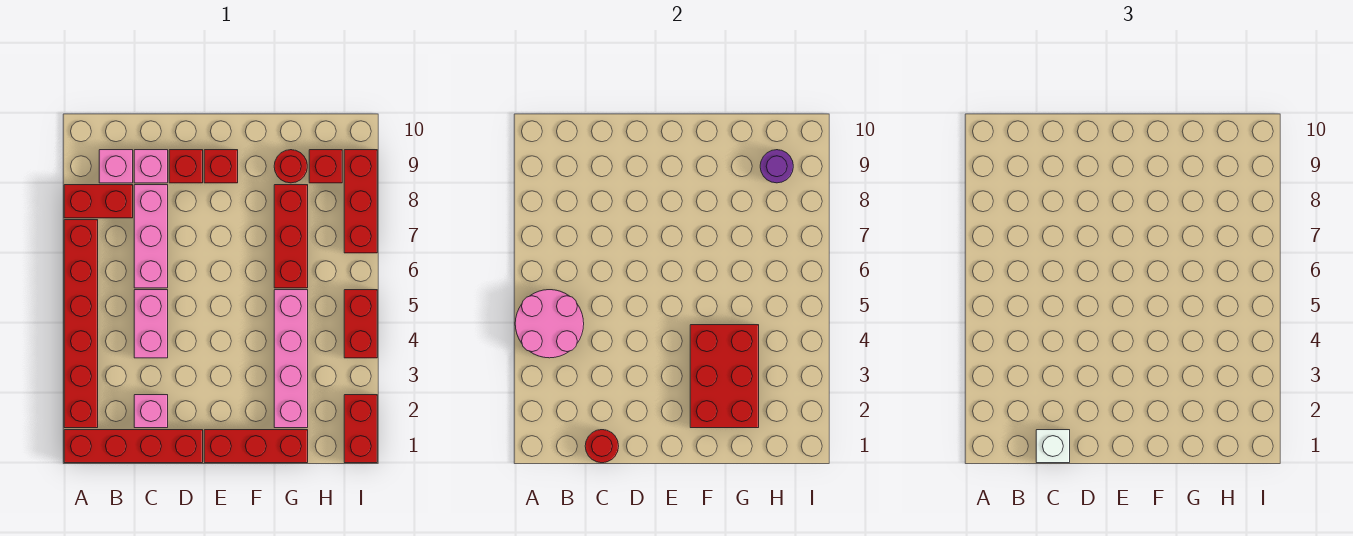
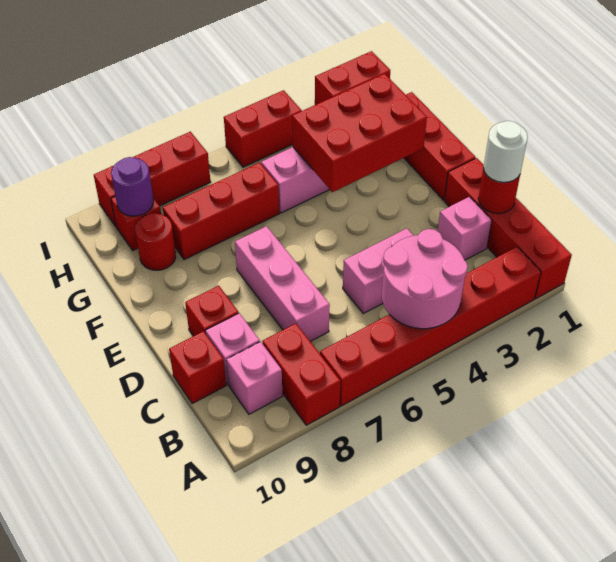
white 1x1 brick [1036,430,1070,463] -> white 1x1 round brick [483,121,528,182]
pink 1x3 brick [134,185,168,288] -> pink 1x3 brick turned to [235,226,330,342]
red 1x1 brick [204,150,238,183] -> red 1x1 brick moved to [169,331,226,404]

